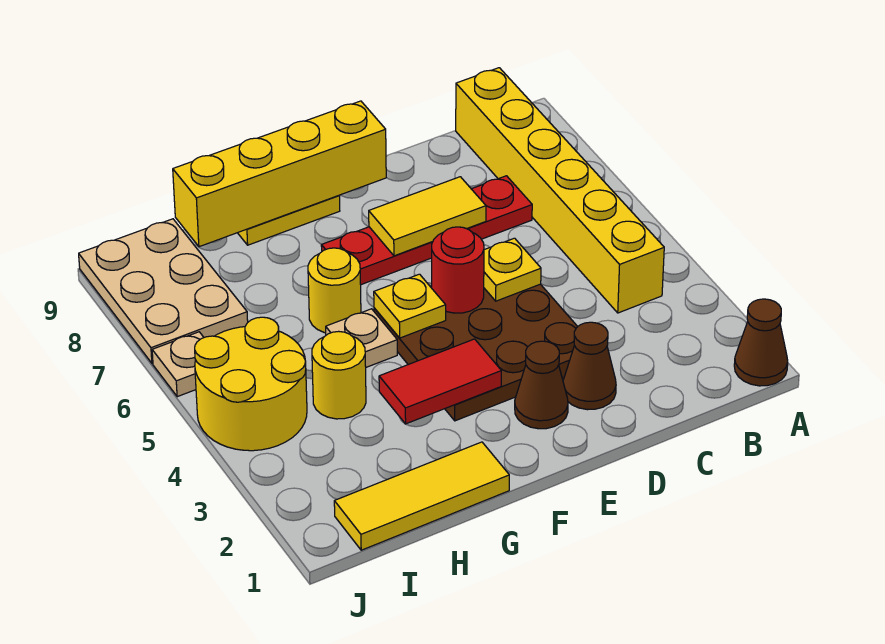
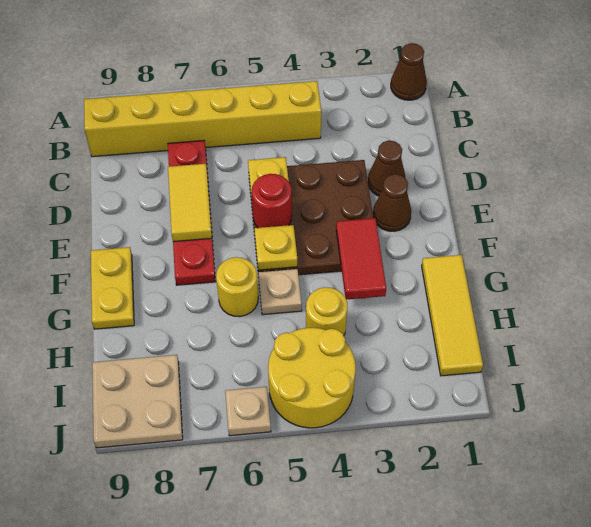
yellow 1x4 brick [173,101,386,247] -> none
tan 2x3 plate [79,219,248,363] -> tan 2x2 plate [92,355,183,448]

